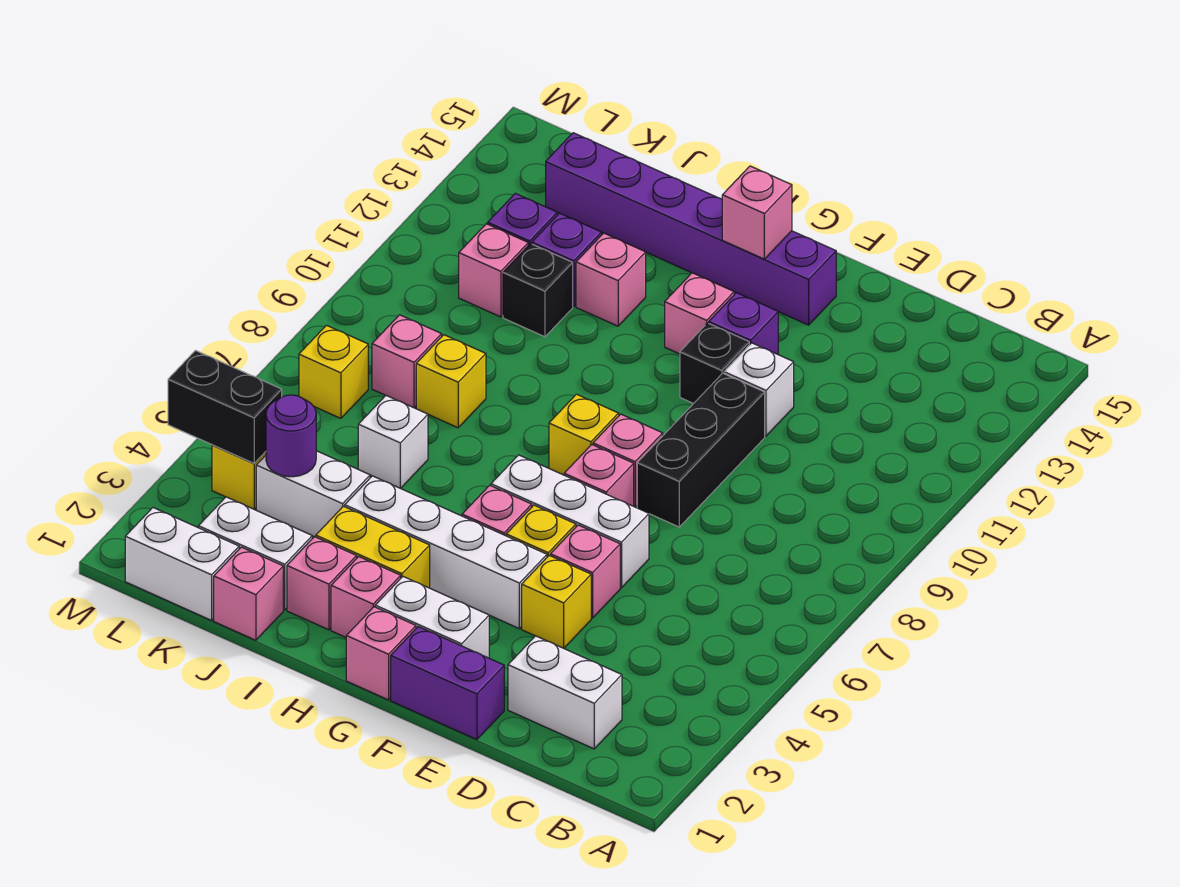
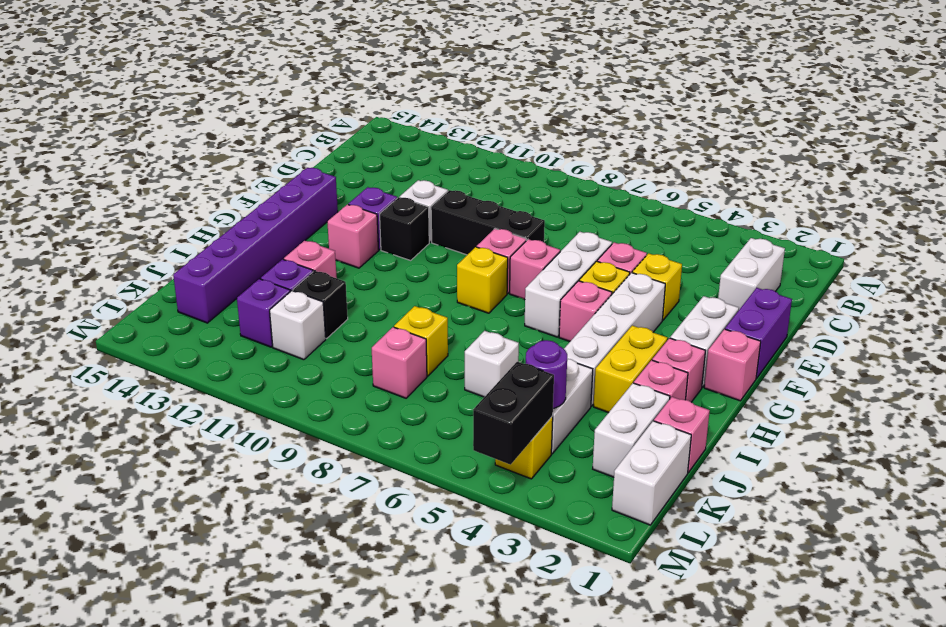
pink 1x1 brick [722,166,792,259] -> none
pink 1x1 brick [459,224,528,317] -> white 1x1 brick [270,291,326,360]
yellow 1x1 brick [299,325,368,418] -> none

